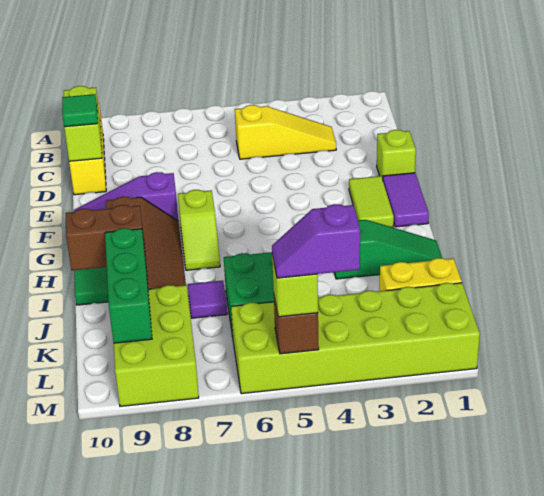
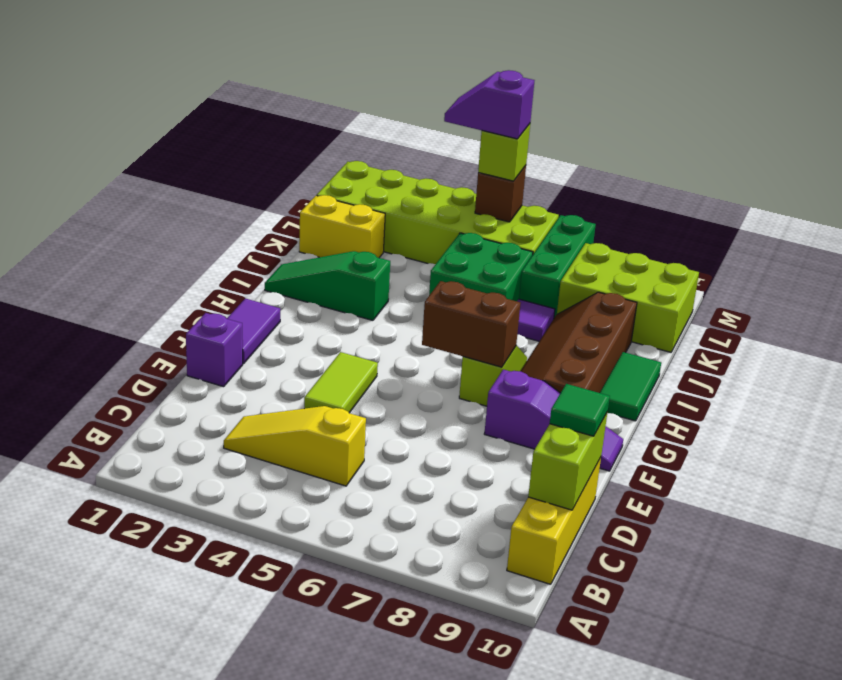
lime 1x1 brick [377,130,416,179] -> purple 1x1 brick [186,313,243,387]
lime 1x2 tile [349,176,394,227] -> lime 1x2 tile moved to [304,352,378,413]
brown 1x2 brick [66,205,145,270] -> brown 1x2 brick moved to [422,281,521,367]
green 1x3 brick [105,228,152,343] -> green 1x3 brick moved to [519,215,596,317]
lime 2x3 brick [114,285,199,406] -> lime 2x3 brick turned to [557,243,699,352]
purple 1x2 slope [272,204,360,278] -> purple 1x2 slope turned to [444,70,535,139]

